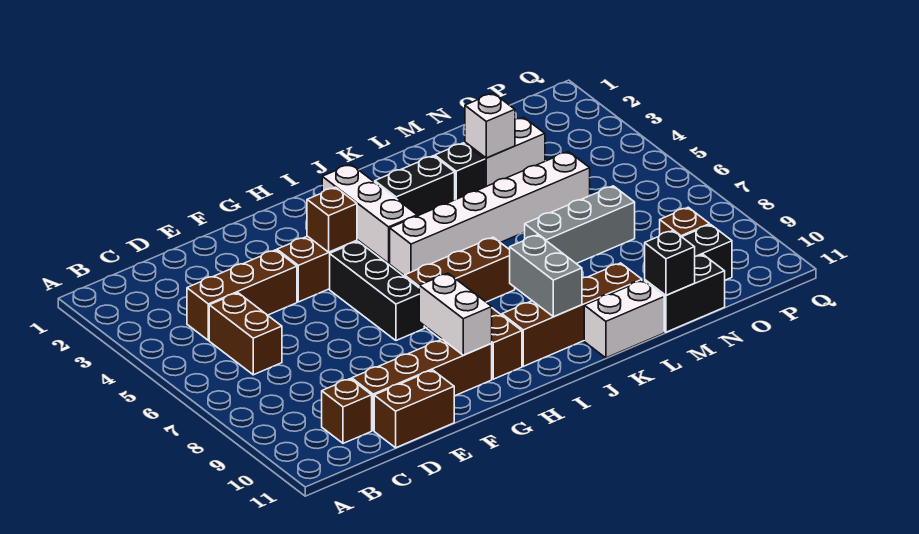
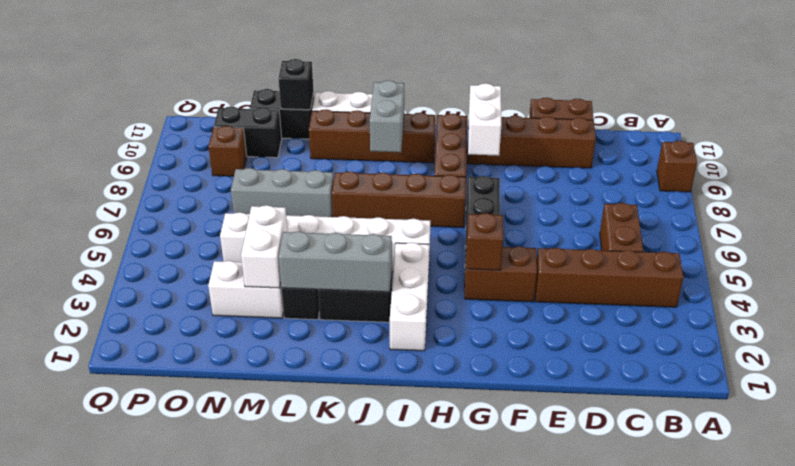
brown 1x3 brick [187,250,297,340] -> brown 1x4 brick [535,248,683,307]
brown 1x1 brick [322,379,372,443] -> brown 1x1 brick moved to [657,141,697,192]
brown 1x3 brick [405,237,515,328] -> brown 1x4 brick [332,171,466,228]
none -> grey 1x3 brick [279,231,392,292]
white 1x1 brick [465,93,515,158] -> white 1x2 brick [241,205,288,288]

